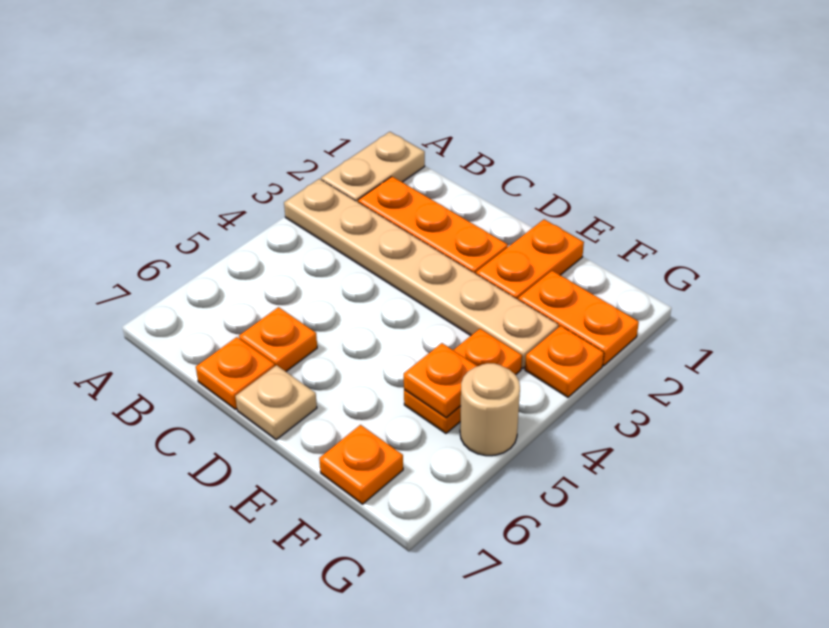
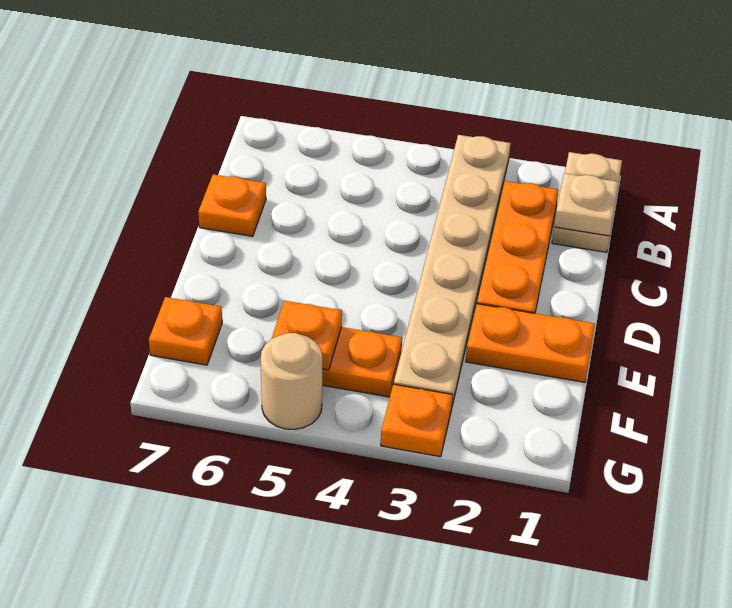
tan 1x2 plate [321,132,425,202] -> tan 1x2 plate turned to [552,152,622,252]
orange 1x1 plate [239,307,317,371] -> none
tan 1x1 plate [235,365,317,440] -> tan 1x1 plate moved to [554,173,619,236]
orange 1x2 plate [518,271,639,366] -> none

